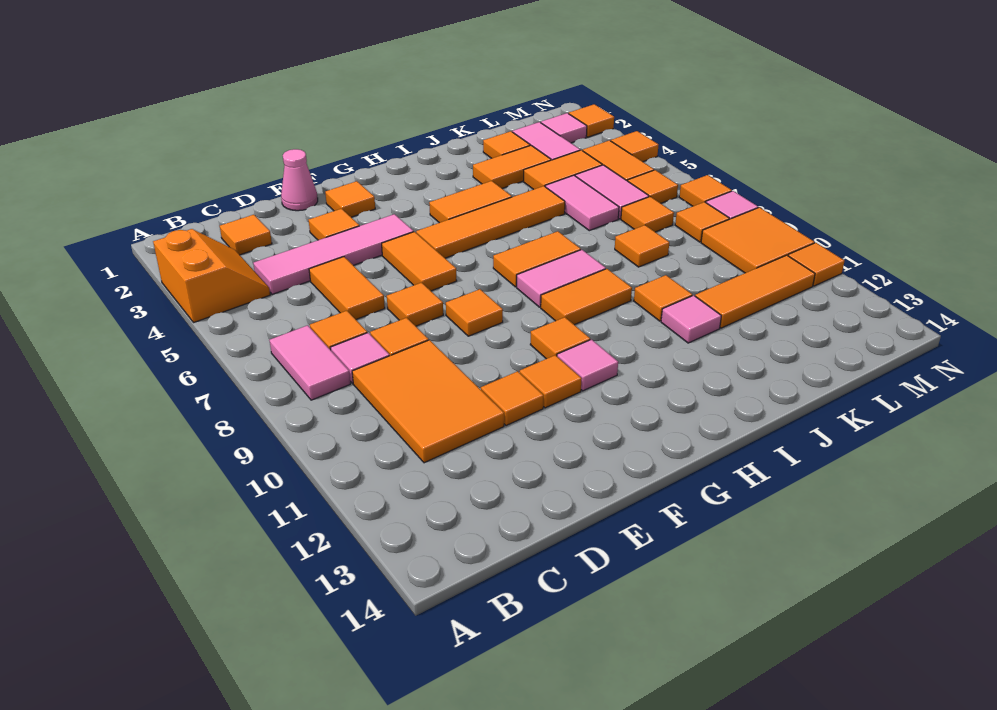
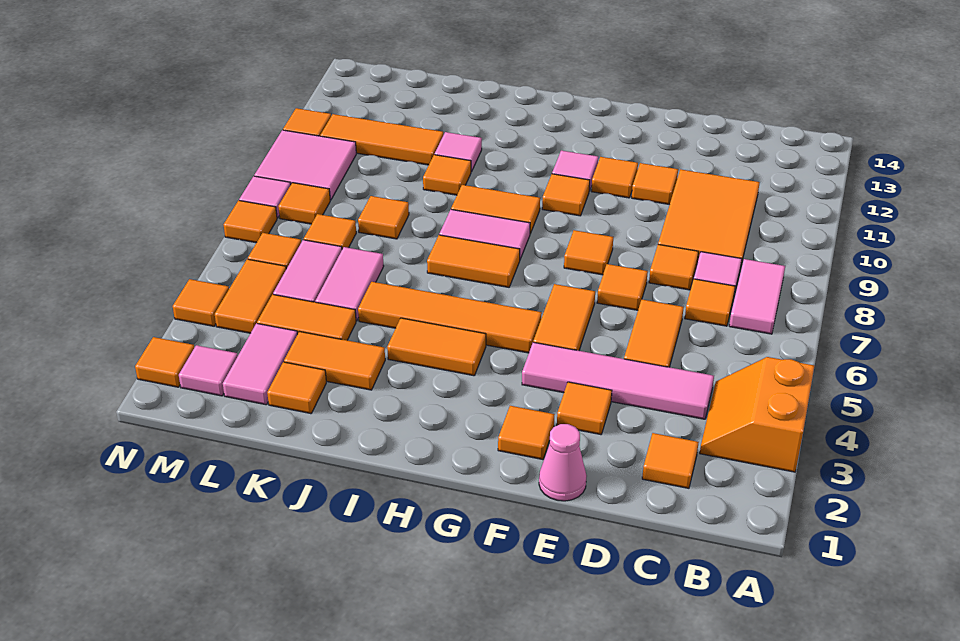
orange 2x2 tile [701,207,814,273] -> pink 2x2 tile [254,130,356,200]

